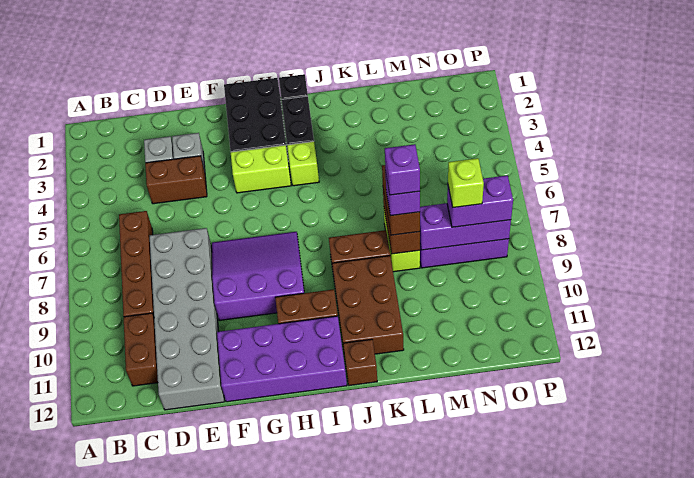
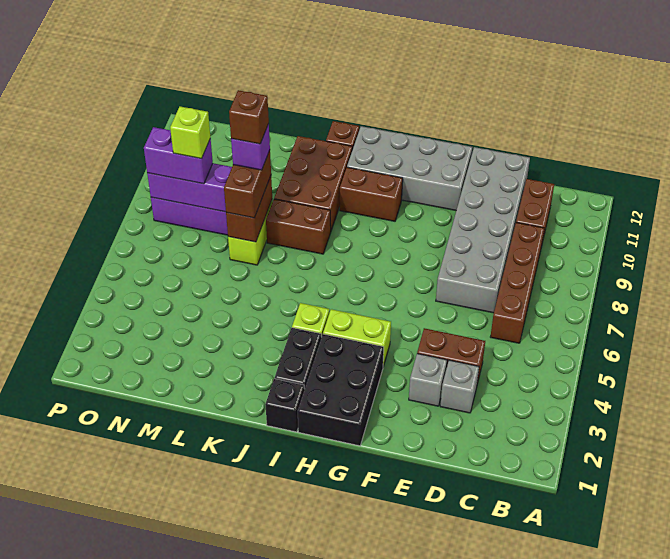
purple 3x3 slope [212,232,304,320] -> none
purple 2x4 brick [217,316,347,402] -> grey 2x4 brick [347,126,472,210]
purple 1x1 brick [385,144,420,195] -> brown 1x1 brick [229,90,269,144]

